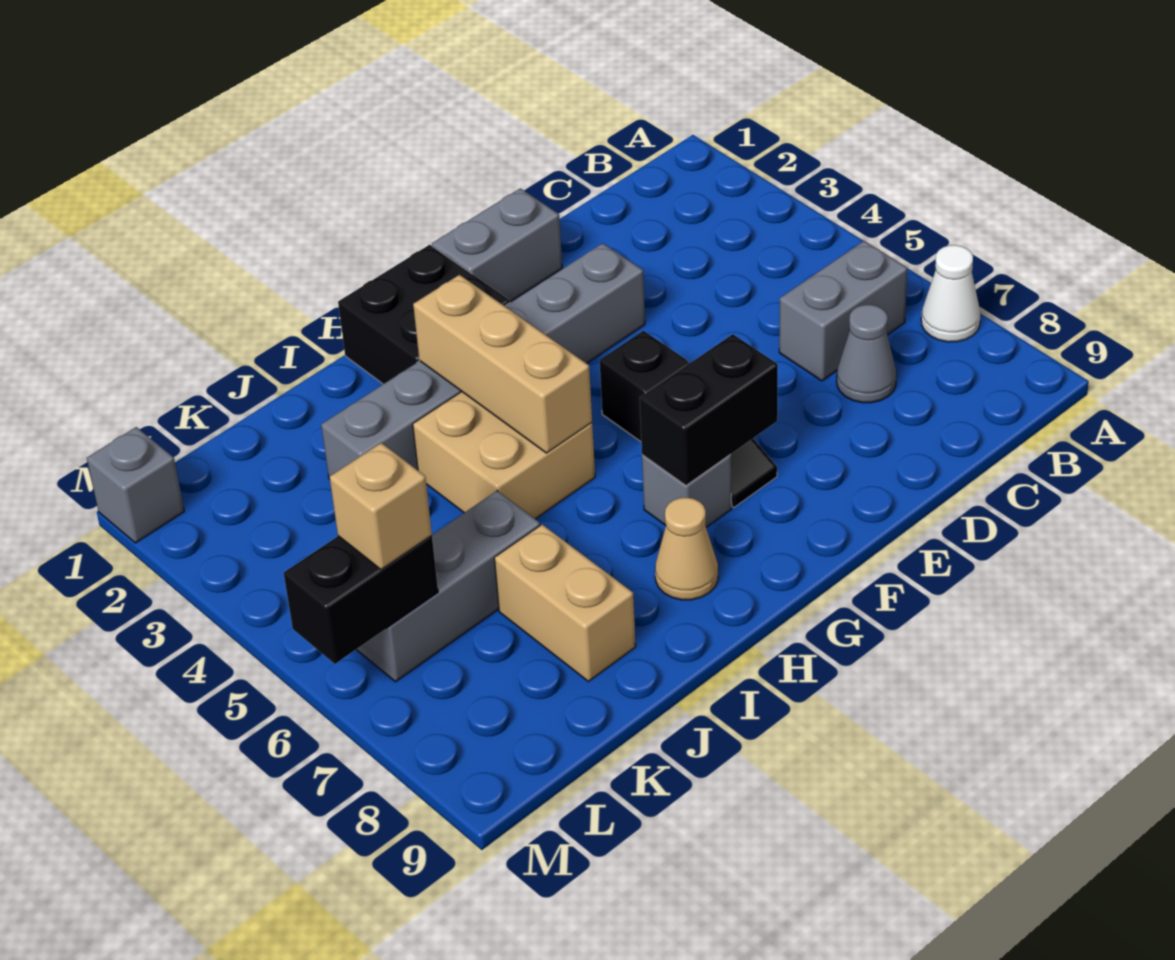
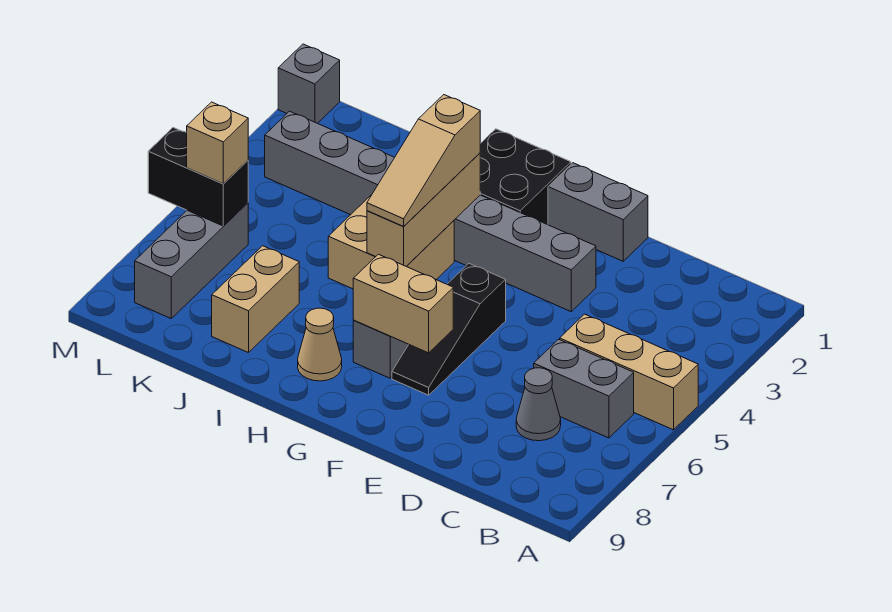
none -> tan 1x3 brick [560,314,698,430]
white 1x1 cone [921,245,980,342] -> none
grey 1x6 brick [321,243,645,479] -> grey 1x8 brick [265,111,596,311]
black 1x2 brick [640,334,778,485] -> tan 1x2 brick [353,254,453,353]
none -> tan 1x3 slope [367,95,480,226]
grey 1x3 brick [356,491,540,682] -> grey 1x3 brick turned to [135,203,248,318]

